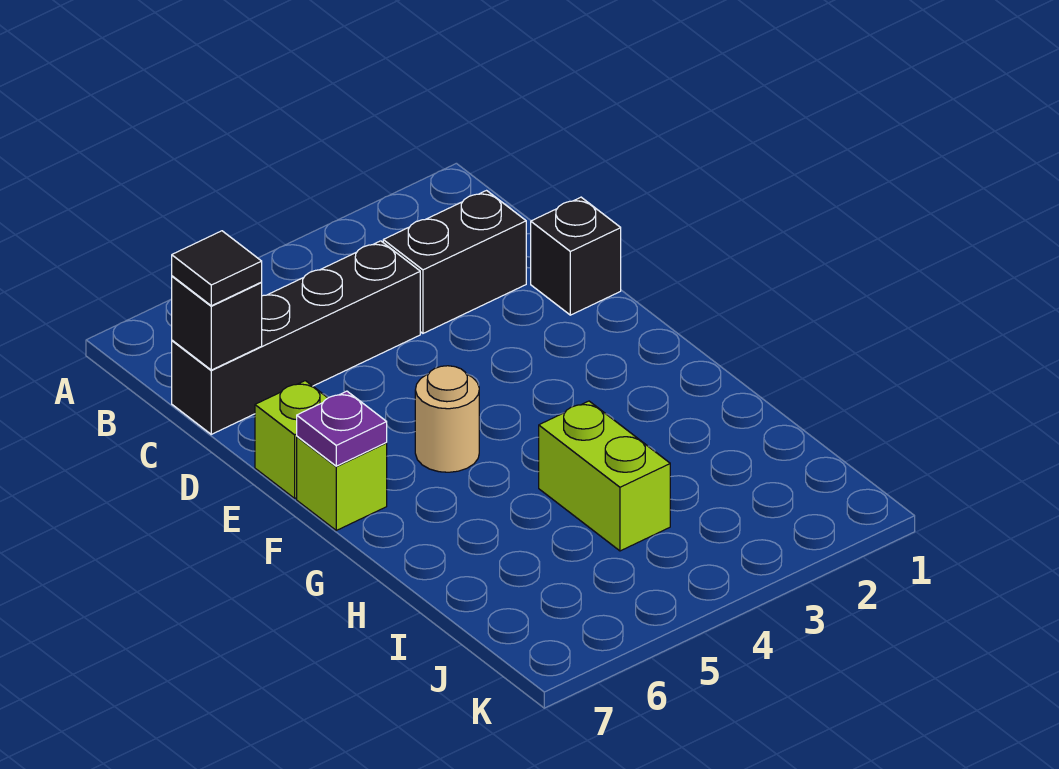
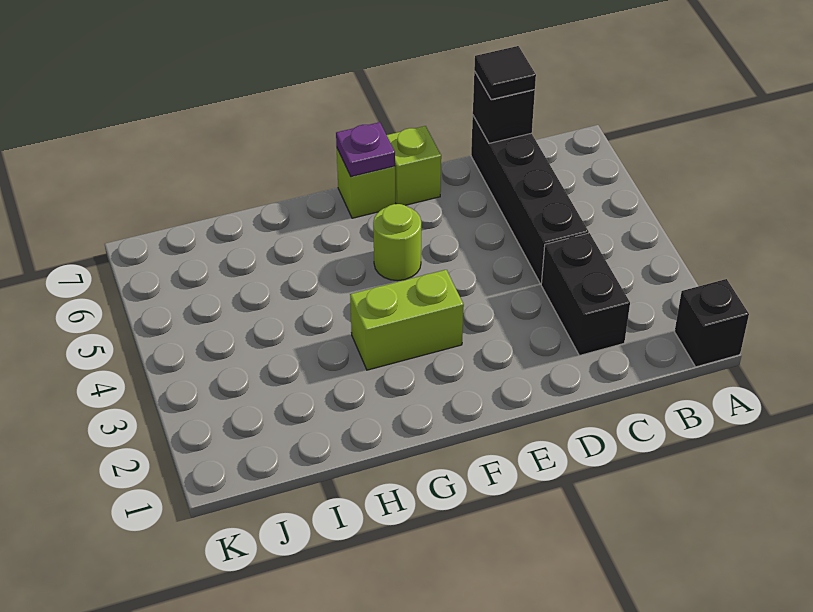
black 1x1 brick [531,197,621,315] -> black 1x1 brick moved to [675,279,749,367]
tan 1x1 round brick [415,366,479,472] -> lime 1x1 round brick [373,204,421,281]
lime 1x2 brick [539,401,670,551] -> lime 1x2 brick moved to [350,270,464,370]

